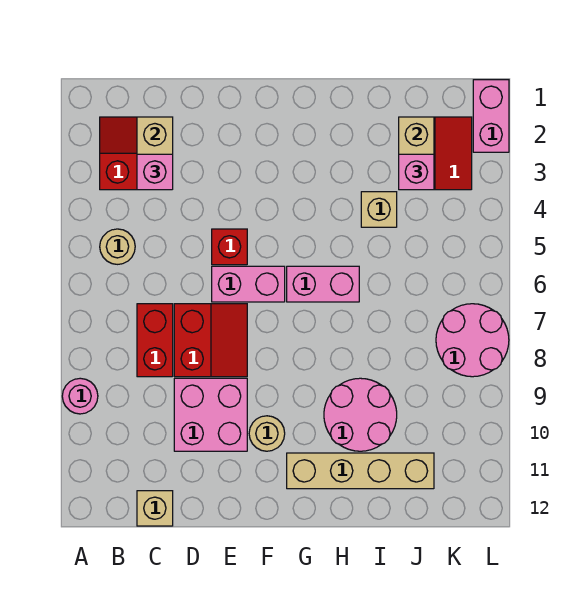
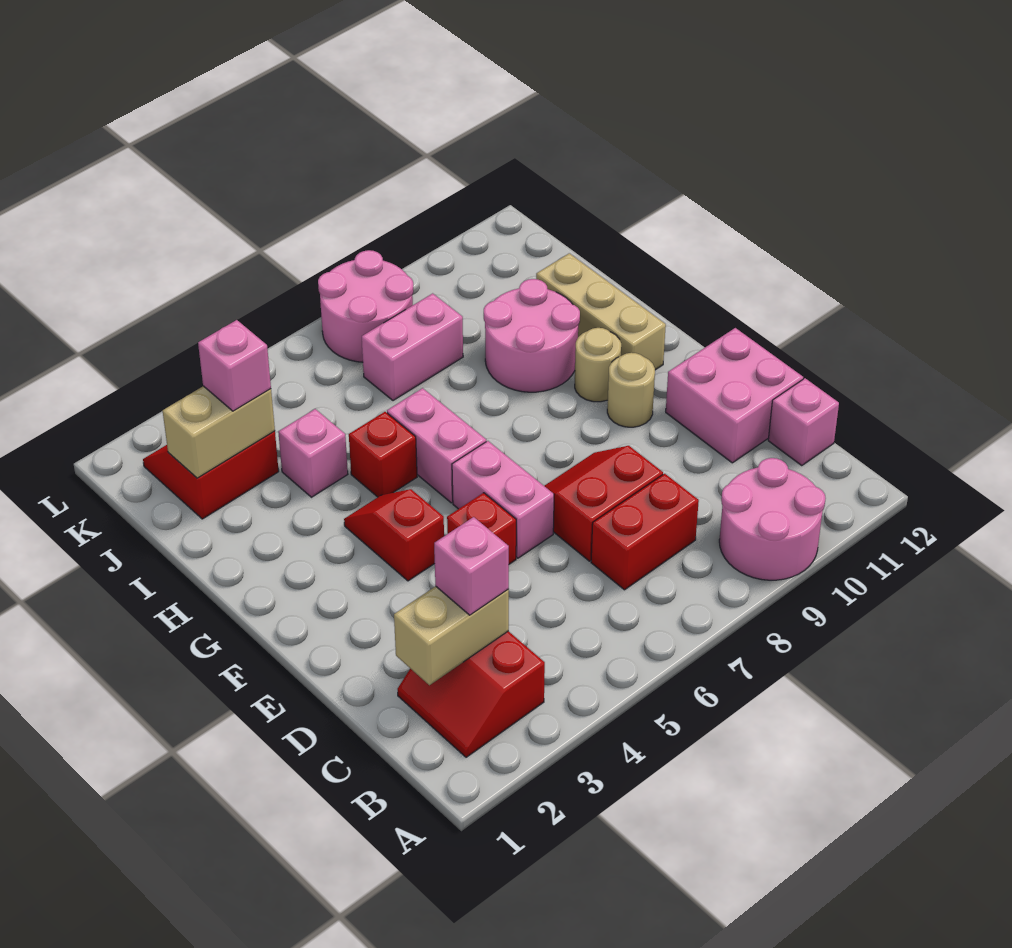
pink 1x1 round brick [62,378,98,414] -> pink 2x2 round brick [719,458,826,580]
tan 1x1 round brick [100,229,135,264] -> tan 1x1 round brick moved to [575,328,621,402]
tan 1x1 brick [137,491,173,526] -> pink 1x1 brick [768,378,839,466]
pink 2x2 brick [174,378,247,451] -> pink 2x2 brick moved to [666,328,803,463]
none -> red 1x2 slope [344,489,444,581]
tan 1x4 brick [287,453,434,489] -> tan 1x3 brick [536,253,666,370]
none -> red 1x1 brick [349,412,417,497]
tan 1x1 brick [361,192,397,227] -> pink 1x1 brick [278,409,348,497]
pink 1x2 brick [473,80,509,152] -> pink 1x2 brick moved to [362,293,463,401]

